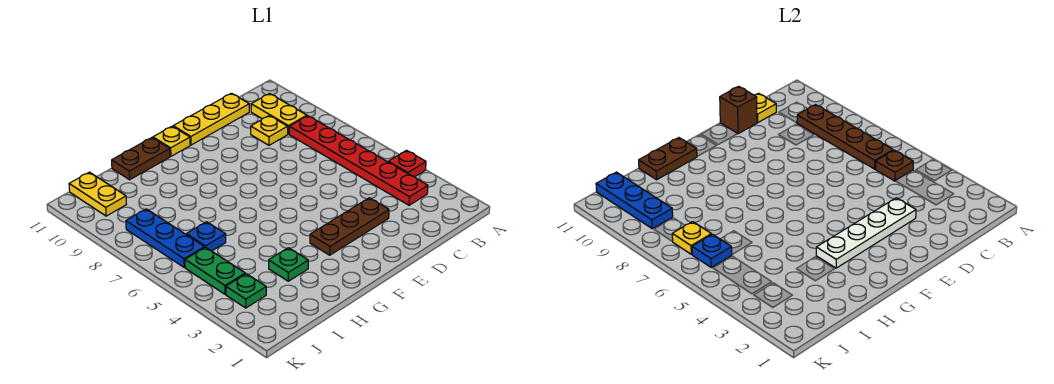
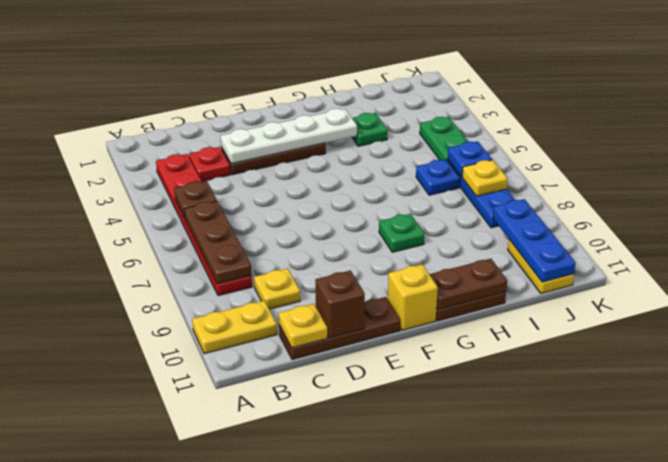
red 1x1 plate [389,150,426,177] -> red 1x1 plate moved to [189,147,230,181]
brown 1x4 plate [797,105,893,169] -> brown 1x3 plate [184,201,252,284]
yellow 1x2 plate [251,94,307,134] -> yellow 1x2 plate turned to [192,301,277,354]
yellow 1x3 plate [173,93,249,145] -> brown 1x3 plate [279,297,400,359]
yellow 1x1 plate [153,126,190,156] -> yellow 1x1 brick [388,264,438,330]
green 1x1 plate [226,274,266,308] -> green 1x1 plate moved to [379,214,425,252]

